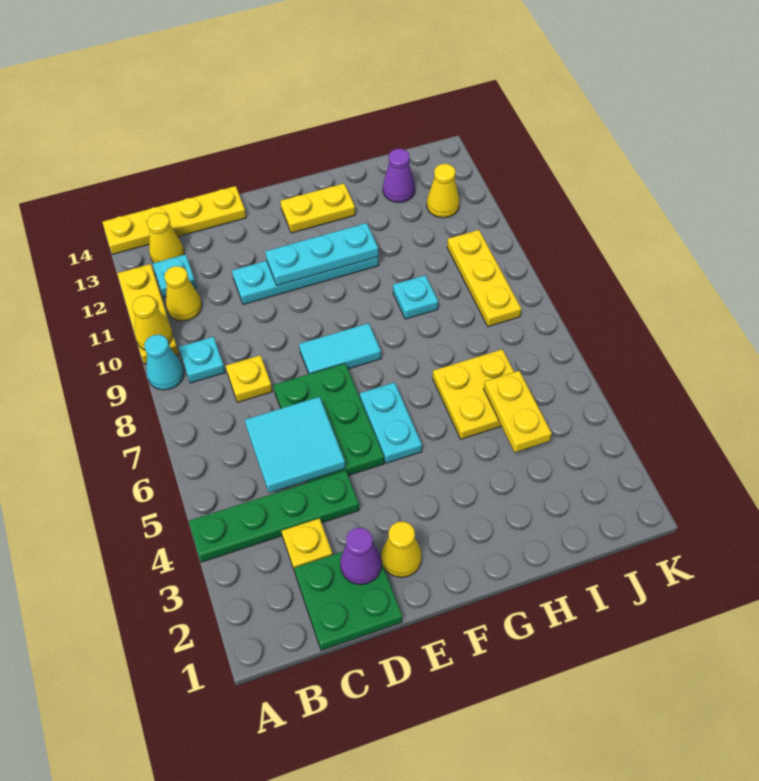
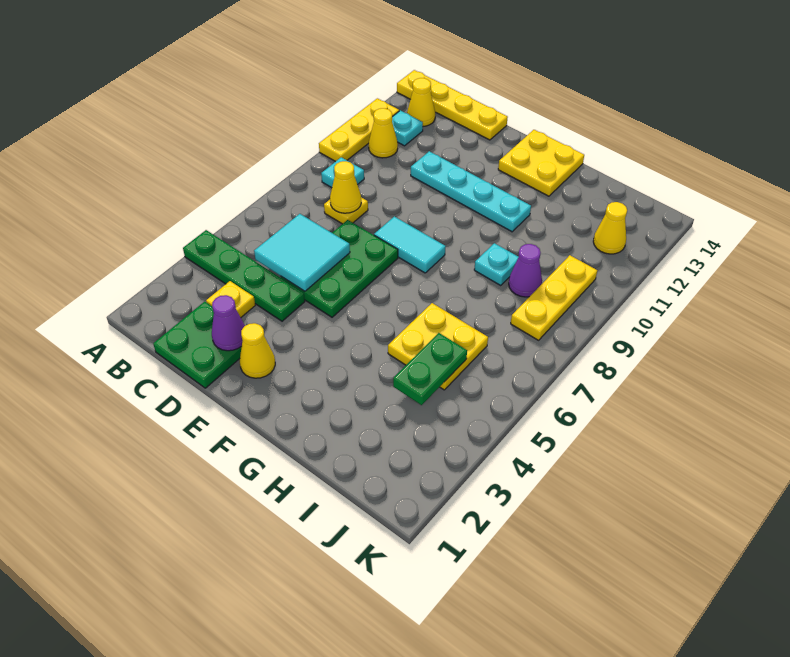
cyan 1x1 cone [145,335,184,390] -> none
yellow 1x1 cone [133,296,173,350] -> yellow 1x1 cone moved to [330,161,361,213]
cyan 1x3 plate [265,223,378,286] -> none
cyan 1x2 plate [360,382,422,463] -> none
yellow 1x2 plate [280,184,355,233] -> yellow 2x2 plate [498,130,584,196]
yellow 1x2 plate [484,371,552,452] -> green 1x2 plate [393,333,467,405]
purple 1x1 cone [383,149,415,202] -> purple 1x1 cone moved to [509,244,542,297]

